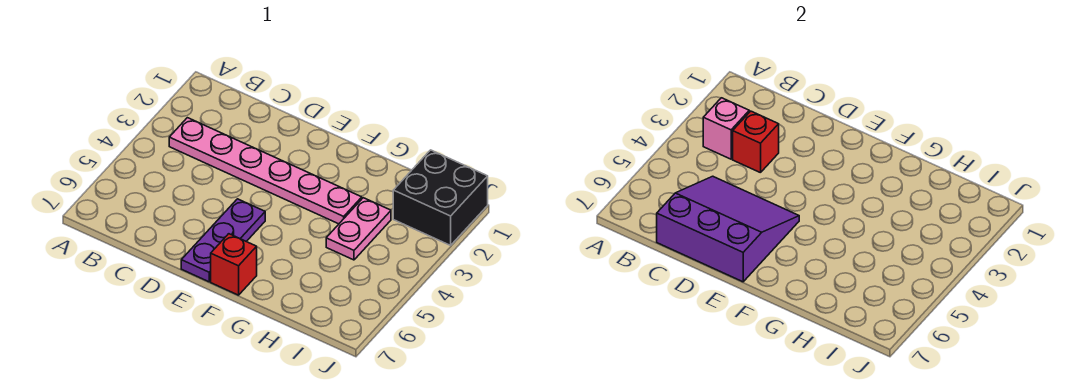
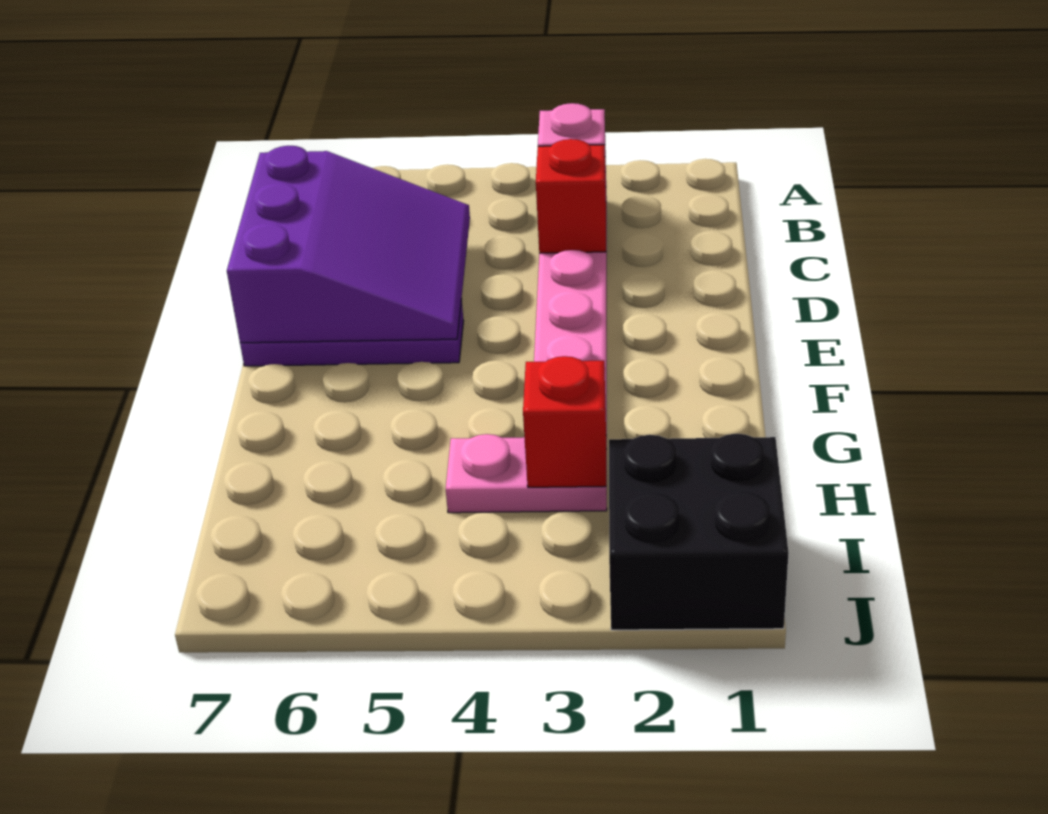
red 1x1 brick [211,234,257,295] -> red 1x1 brick moved to [523,356,606,487]

